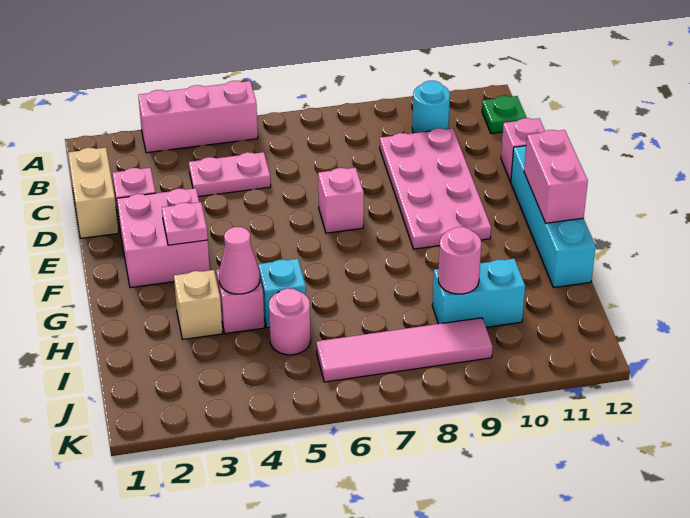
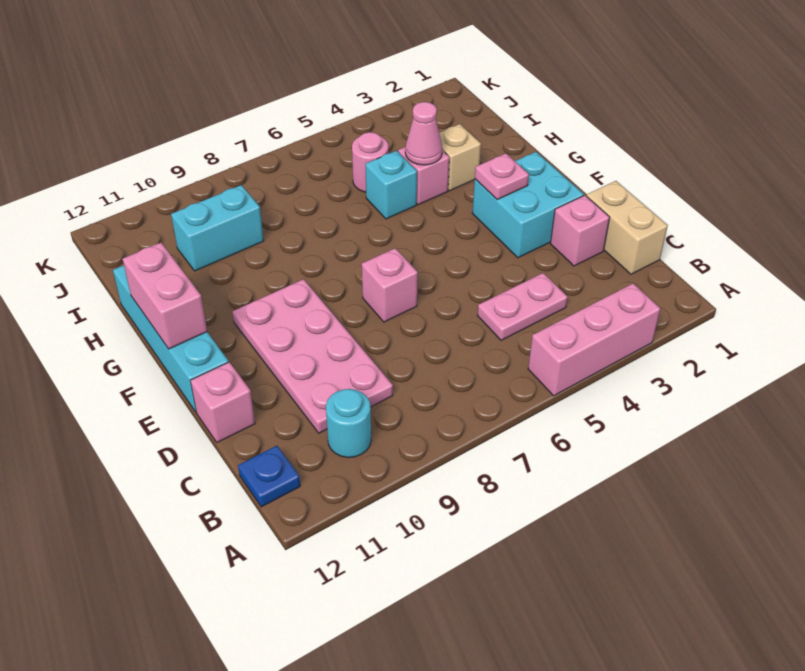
green 1x1 plate [482,96,526,134] -> blue 1x1 plate [238,446,300,507]
pink 2x2 brick [117,188,210,288] -> cyan 2x2 brick [472,152,584,258]
pink 1x1 round brick [438,227,481,294] -> none
pink 1x4 tile [316,318,493,382] -> none

